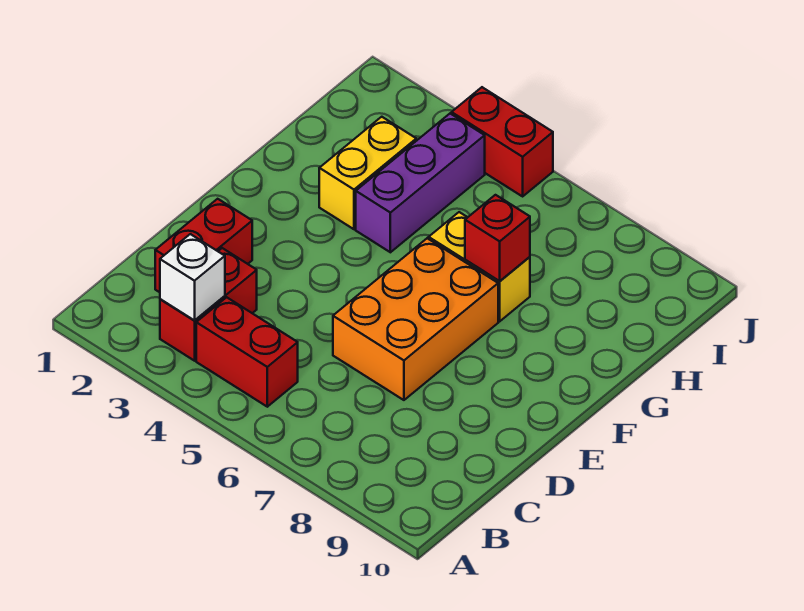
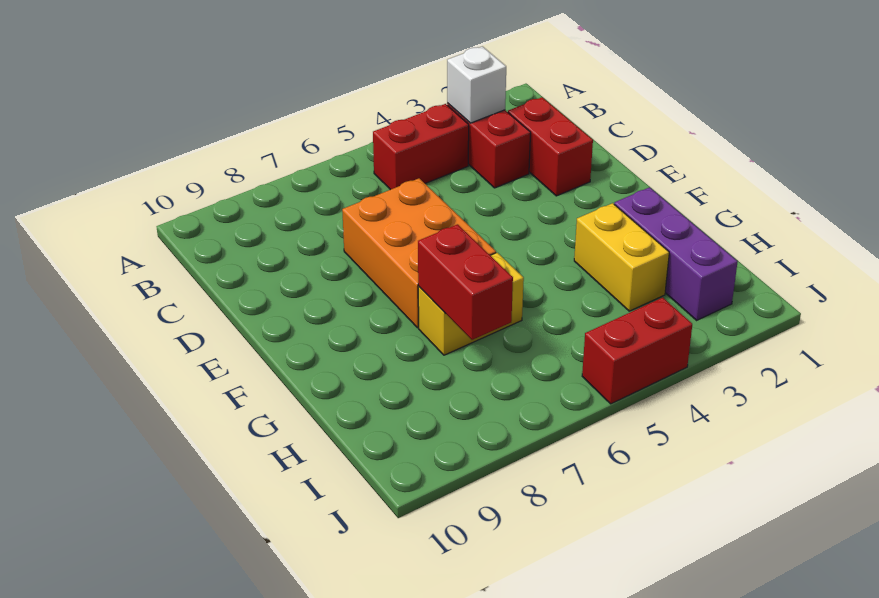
purple 1x3 brick [356,114,485,252] -> purple 1x3 brick moved to [614,187,738,320]
red 1x1 brick [465,195,530,281] -> red 1x2 brick [418,224,513,340]

